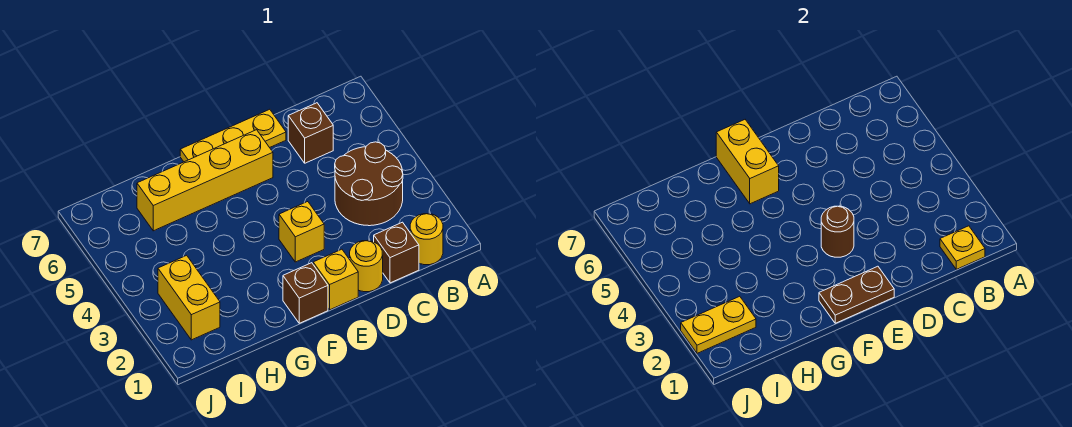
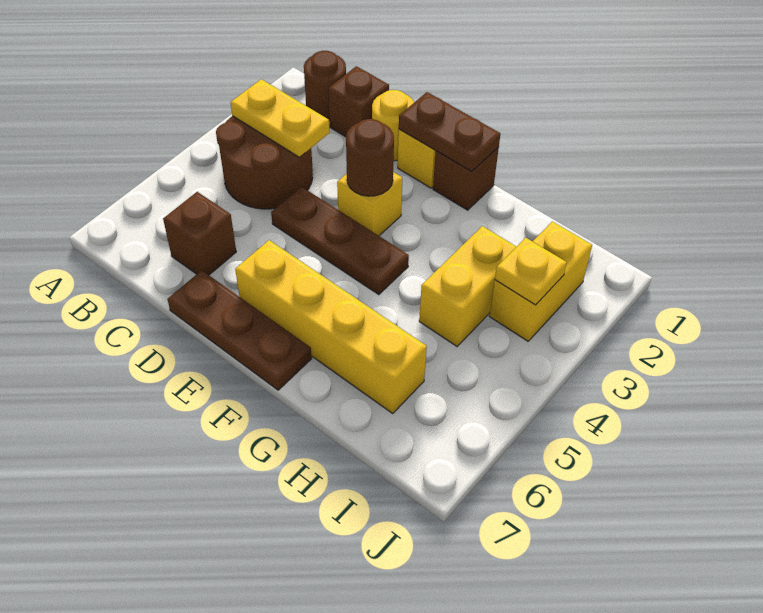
yellow 1x1 round brick [410,214,443,265] -> brown 1x1 round brick [304,51,346,120]
yellow 1x1 plate [940,226,985,269] -> yellow 1x1 plate moved to [495,238,567,305]
none -> brown 1x3 plate [271,187,409,295]
yellow 1x3 plate [180,109,286,162] -> brown 1x3 plate [167,270,312,390]
yellow 1x2 brick [716,120,779,204] -> yellow 1x2 brick moved to [419,226,516,346]
yellow 1x2 plate [681,296,756,353] -> yellow 1x2 plate moved to [231,79,329,157]

